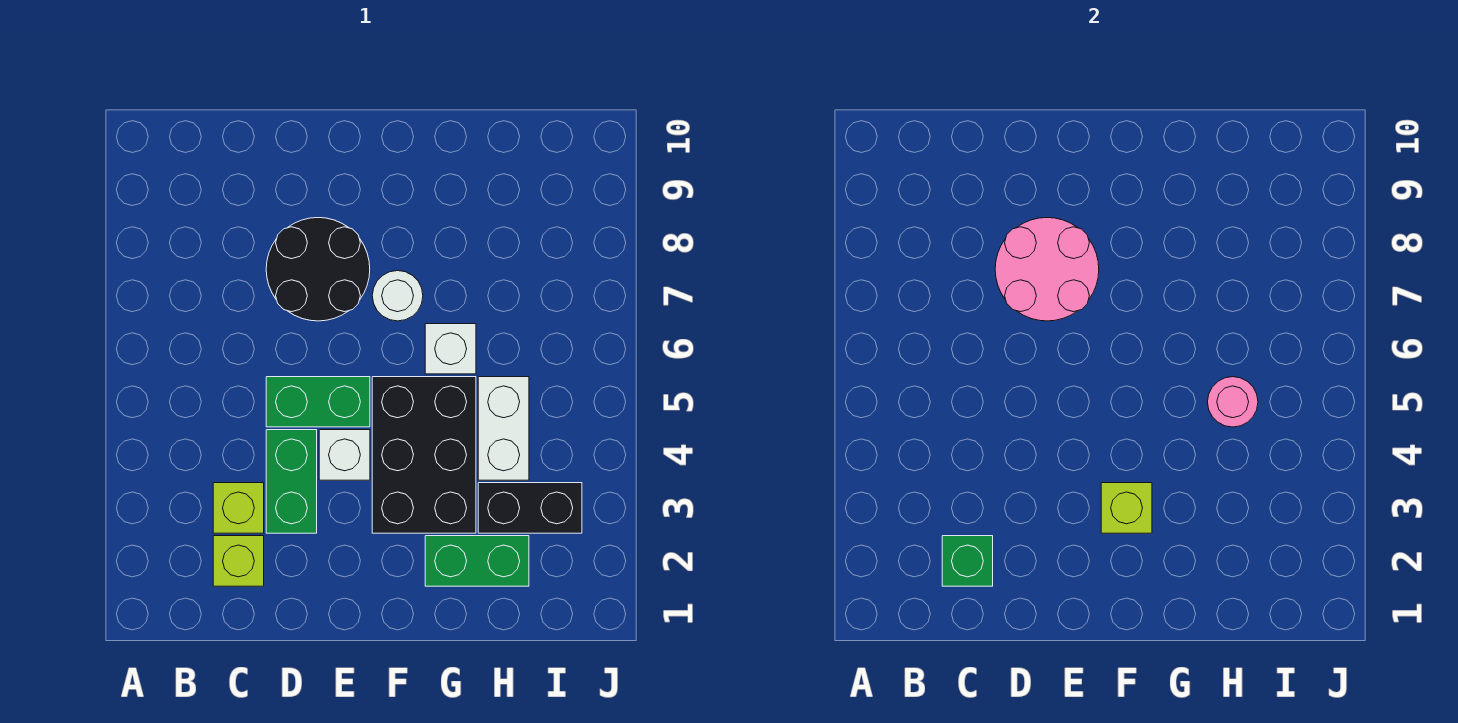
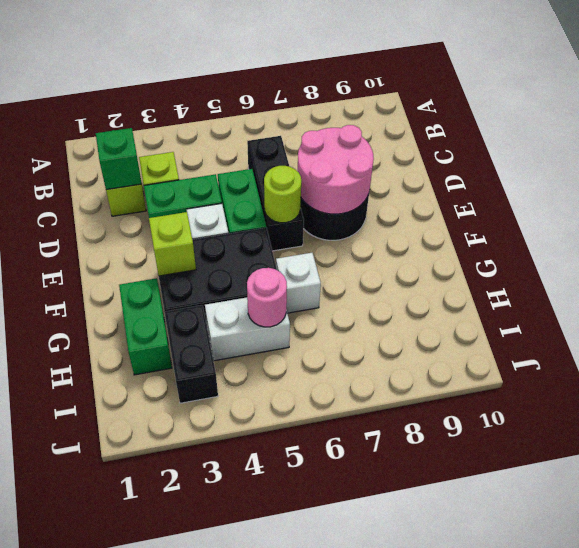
none -> black 1x3 brick [247,136,304,251]
none -> lime 1x1 round brick [264,166,301,223]
white 1x1 round brick [372,271,423,321] -> none

